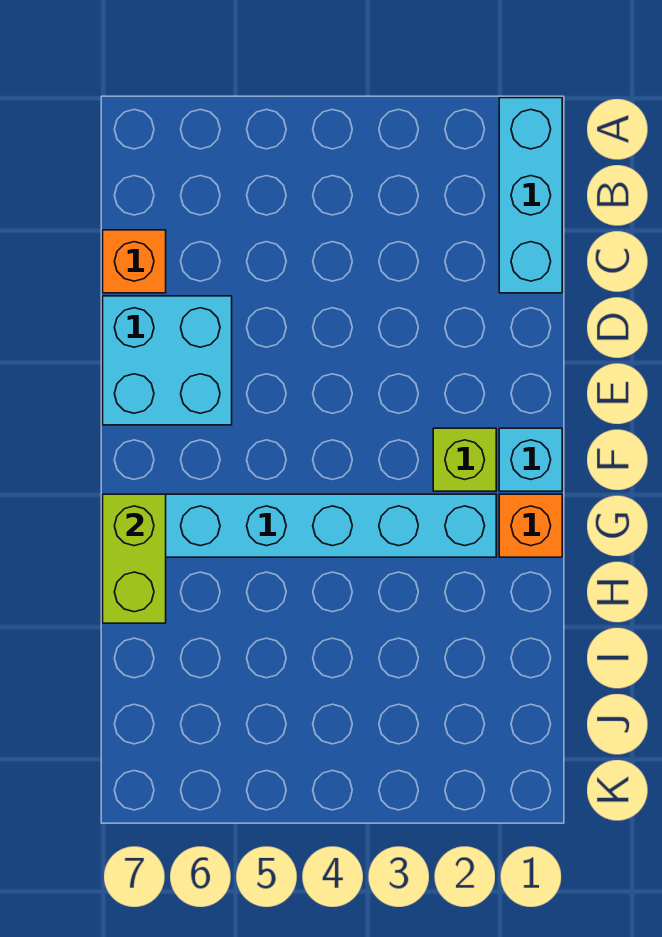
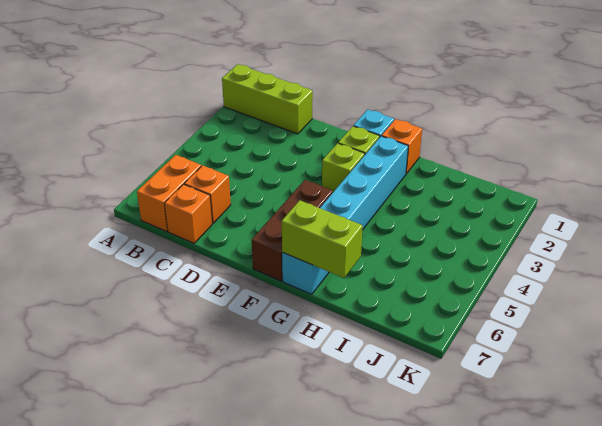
cyan 1x3 brick [499,98,562,293] -> lime 1x3 brick [222,64,313,134]
none -> orange 1x2 brick [137,155,201,231]
none -> orange 1x1 brick [184,165,231,223]
cyan 2x2 brick [103,296,232,425] -> none
none -> lime 1x1 brick [322,143,365,192]
none -> brown 1x3 brick [252,180,333,281]

